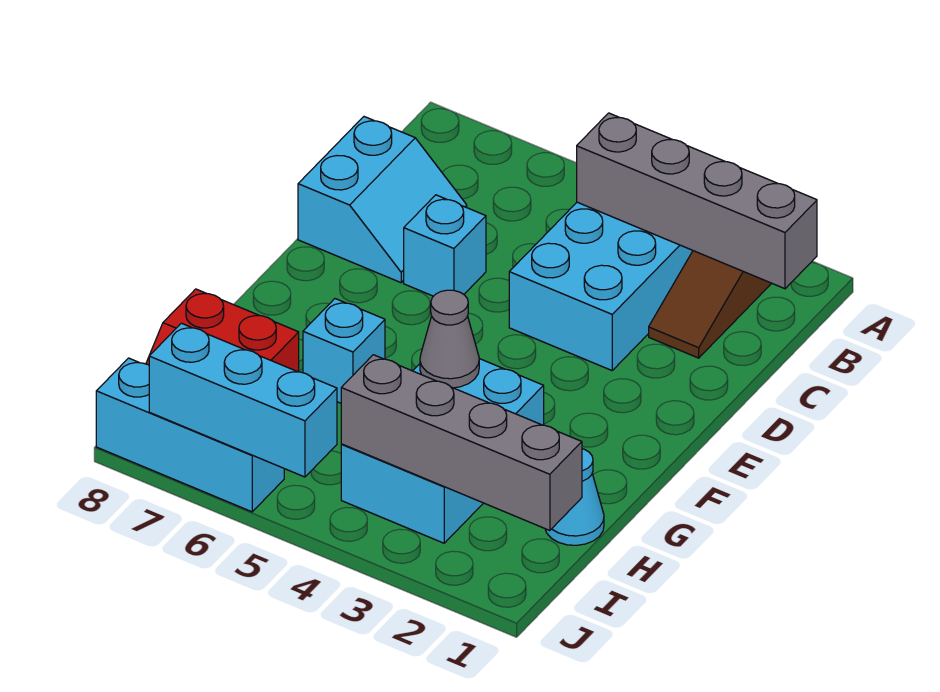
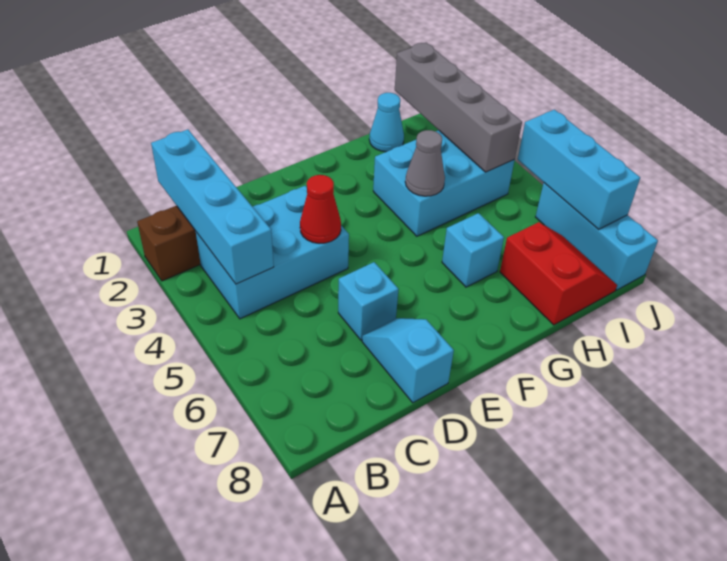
grey 1x4 brick [577,113,817,289] -> cyan 1x4 brick [151,129,274,284]
cyan 2x2 slope [298,117,467,283] -> cyan 1x2 slope [362,318,454,403]
none -> red 1x1 cone [300,175,341,243]

